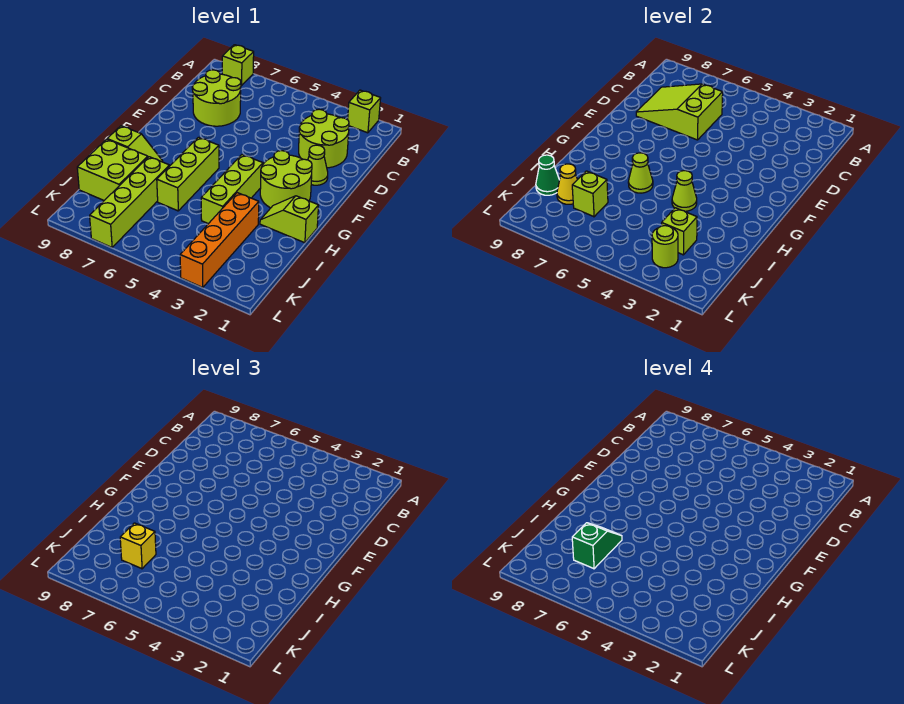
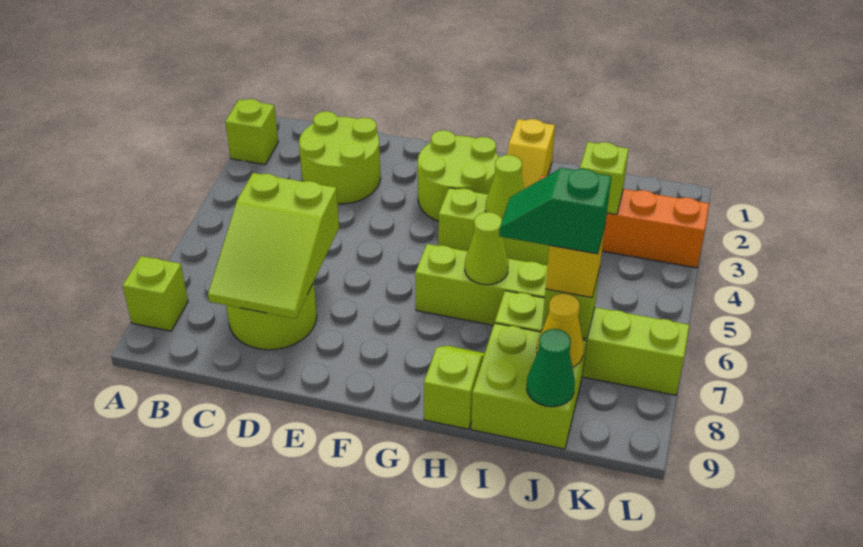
lime 1x1 cone [308,145,328,185] -> none
lime 1x2 slope [260,196,319,243] -> yellow 1x2 slope [507,119,555,189]
lime 1x1 round brick [652,226,678,268] -> none

